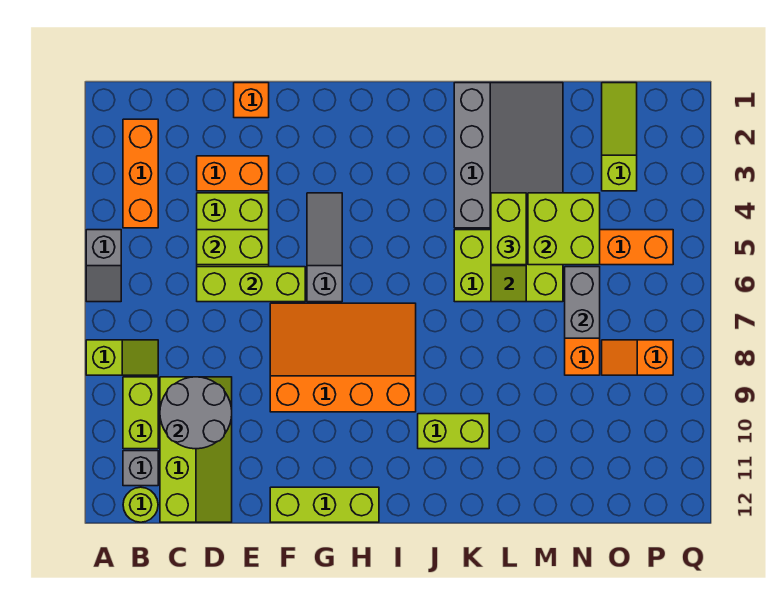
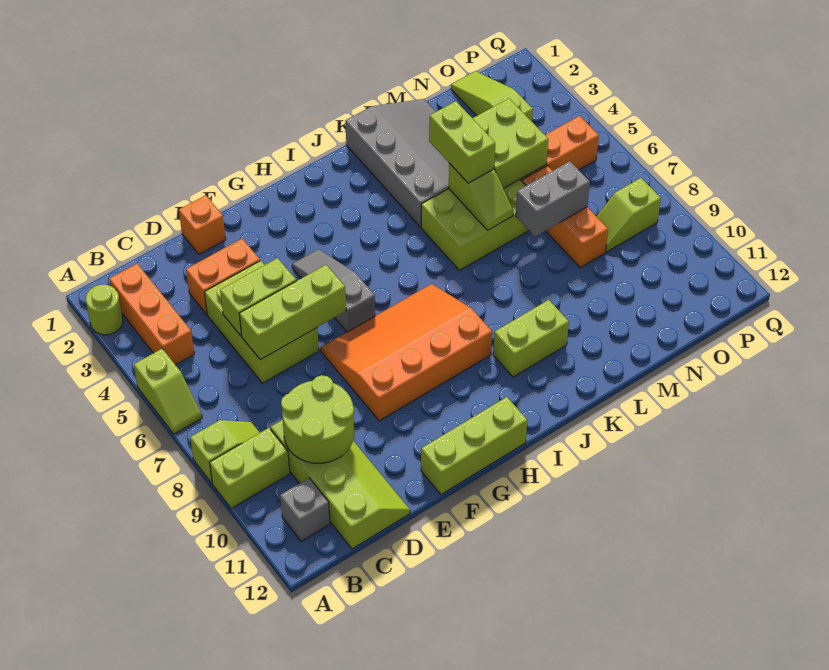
grey 1x2 slope [86,230,121,302] -> lime 1x2 slope [134,349,202,434]
lime 1x2 brick [123,377,158,449] -> lime 1x2 brick turned to [210,428,290,509]
lime 1x1 round brick [123,487,158,522] -> lime 1x1 round brick moved to [86,285,123,335]
grey 2x2 round brick [160,377,232,449] -> lime 2x2 round brick [281,375,354,463]
grey 1x2 brick [565,267,600,338] -> grey 1x2 brick turned to [516,161,590,237]
orange 1x2 slope [602,340,673,375] -> lime 1x2 slope [596,178,661,252]

